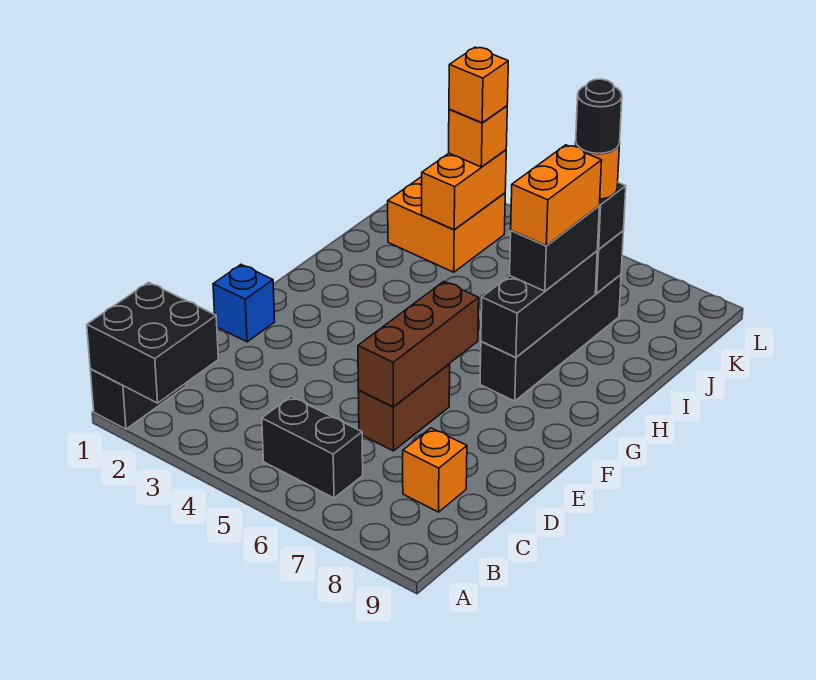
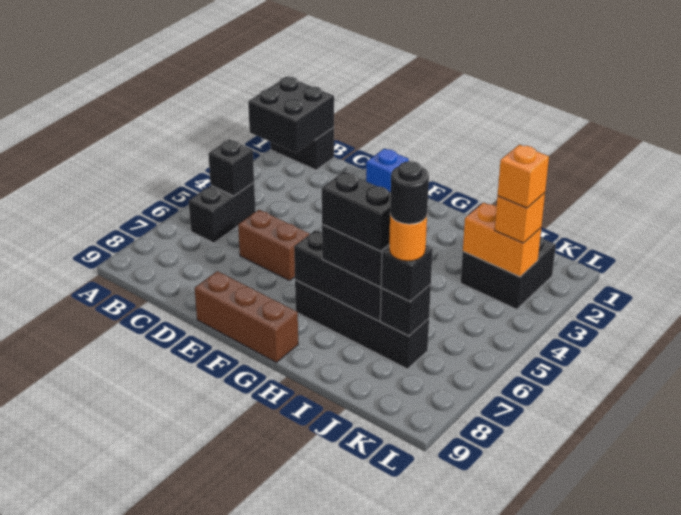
none -> black 1x1 brick [208,139,254,196]
orange 1x1 brick [403,428,467,512] -> none
brown 1x3 brick [358,281,479,407] -> brown 1x3 brick moved to [195,271,298,362]
orange 1x2 brick [511,145,602,246] -> black 1x2 brick [322,172,391,251]
orange 2x2 brick [388,177,505,272] -> black 2x2 brick [461,236,556,309]

